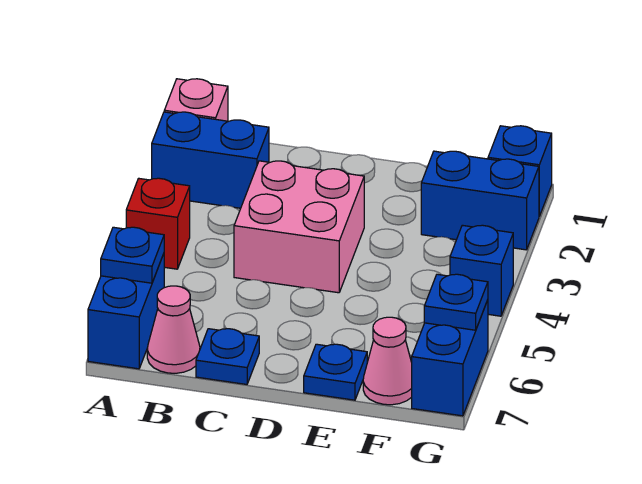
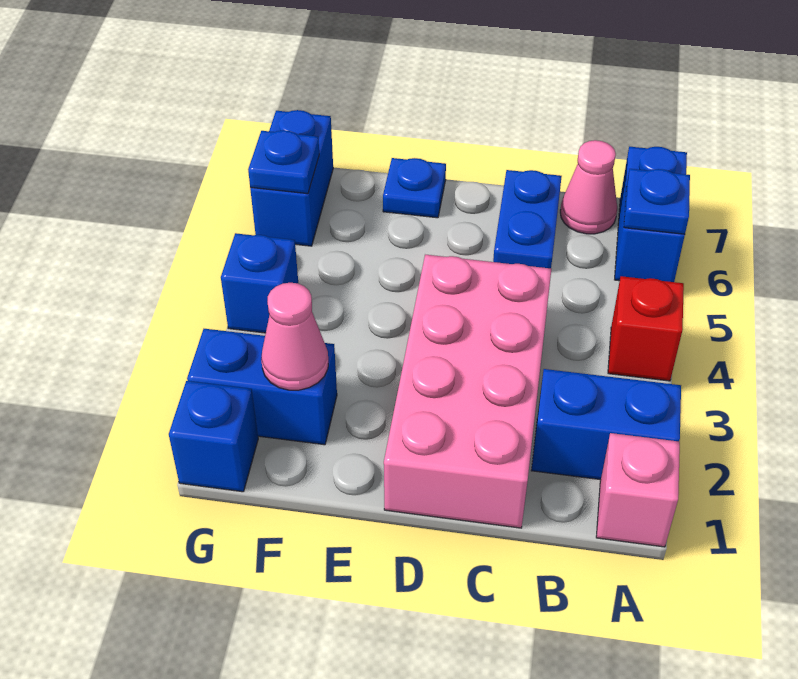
pink 2x2 brick [234,161,364,293] -> pink 2x4 brick [384,255,551,528]
blue 1x1 plate [196,329,259,384] -> blue 1x2 plate [493,170,562,268]
pink 1x1 cone [363,317,412,405] -> pink 1x1 cone moved to [261,283,328,390]

